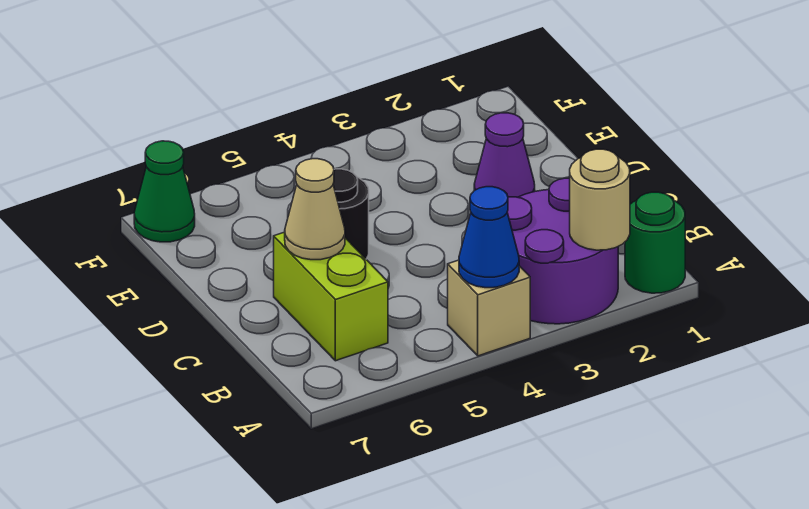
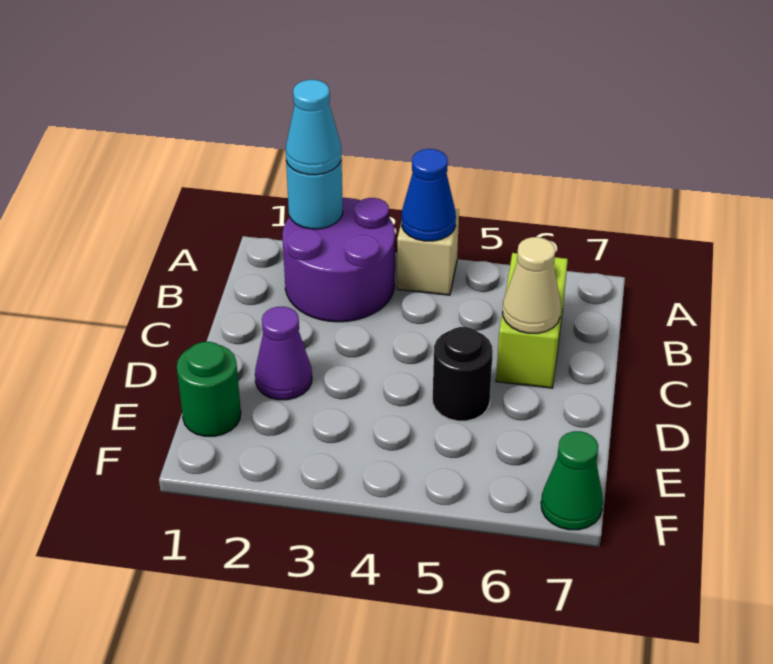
green 1x1 round brick [625,192,685,293] -> green 1x1 round brick moved to [177,342,241,436]
tan 1x1 round brick [570,149,630,250] -> cyan 1x1 round brick [286,158,343,229]
none -> cyan 1x1 cone [286,80,341,175]

